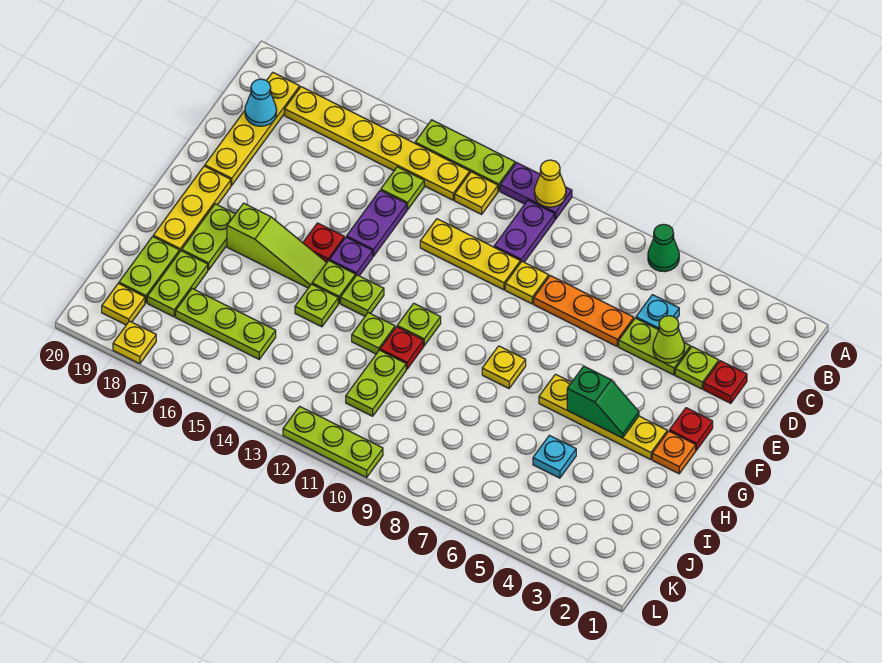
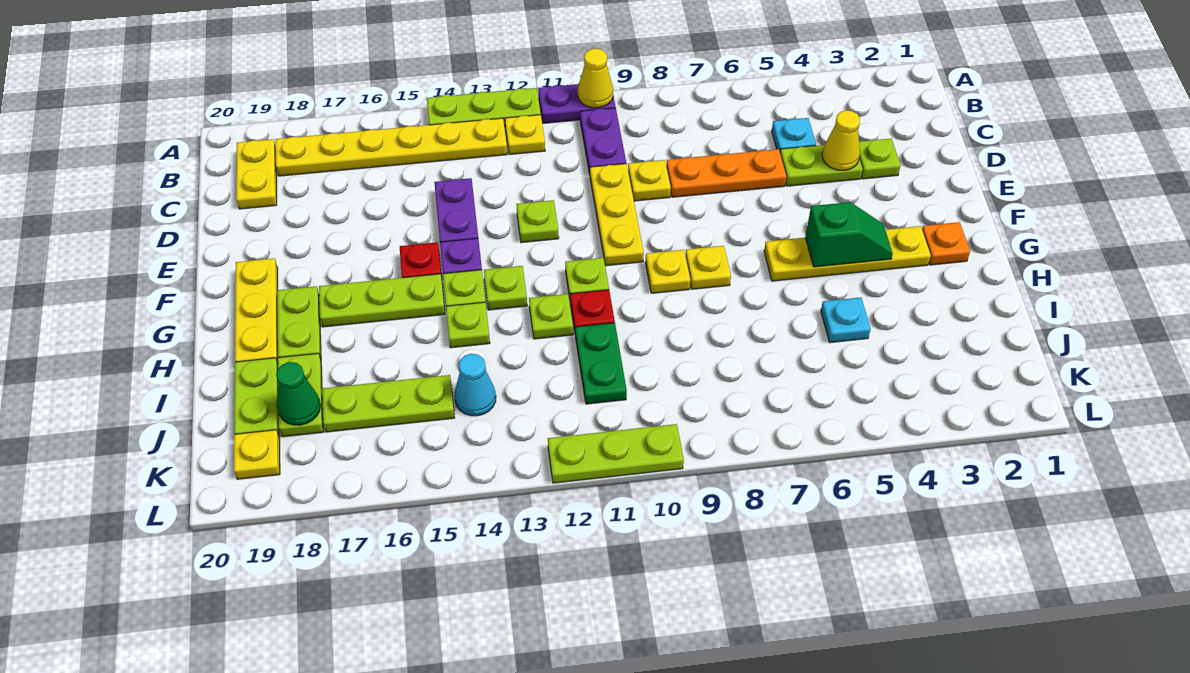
green 1x1 cone [648,224,679,272] -> green 1x1 cone moved to [276,362,321,425]
yellow 1x4 plate [205,73,300,185] -> yellow 1x2 plate [236,139,277,209]
lime 1x1 plate [381,167,424,209] -> lime 1x1 plate moved to [516,200,559,243]
cyan 1x1 cone [245,79,277,126] -> cyan 1x1 cone moved to [454,354,496,416]
red 1x1 plate [704,361,747,403] -> none
lime 1x1 cone [653,316,685,363] -> yellow 1x1 cone [822,110,860,170]
yellow 1x3 plate [420,219,520,290] -> yellow 1x3 plate turned to [590,164,644,266]
red 1x1 plate [670,408,713,450] -> none
lime 1x3 slope [227,203,327,288] -> lime 1x3 plate [319,274,445,327]
lime 1x2 plate [346,350,406,416] -> green 1x2 plate [575,323,627,404]
yellow 1x1 plate [113,321,156,364] -> yellow 1x1 plate moved to [645,250,690,293]

